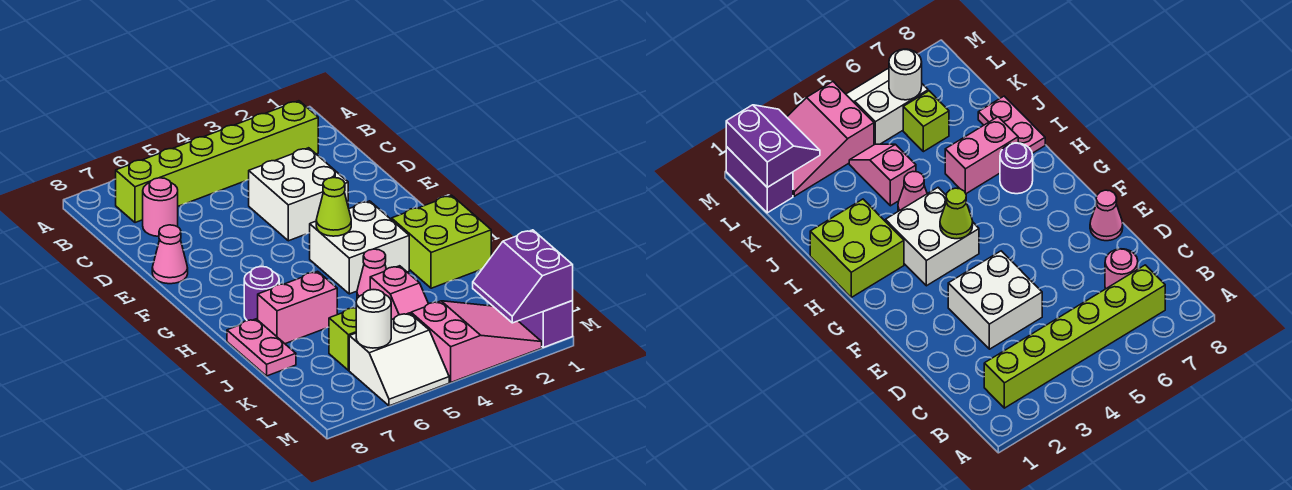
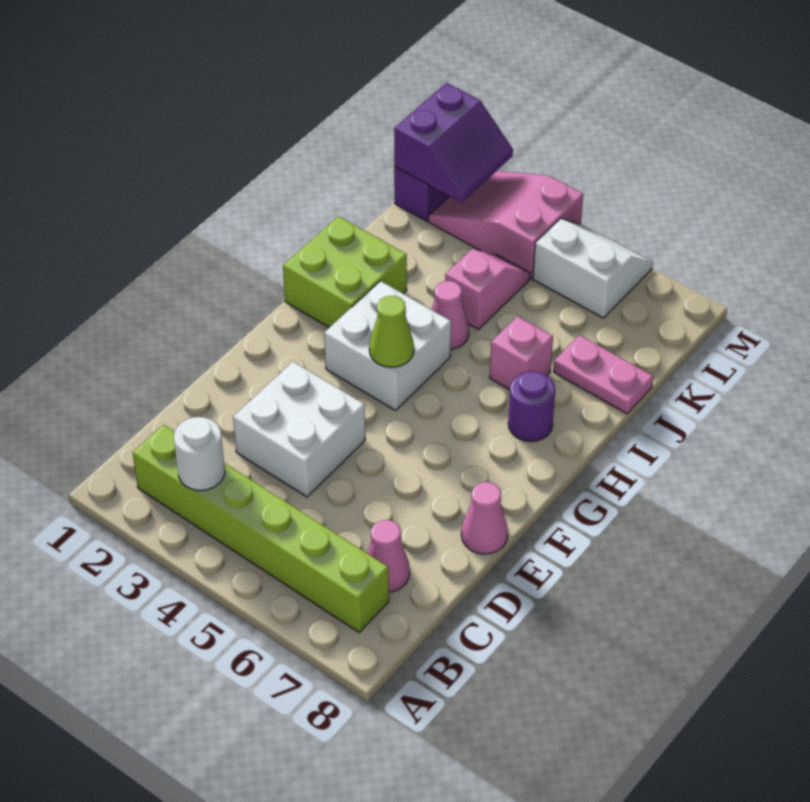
pink 1x1 round brick [143,178,178,236] -> pink 1x1 cone [367,520,410,592]
pink 1x2 brick [258,271,337,344] -> pink 1x1 brick [490,316,553,390]
pink 1x2 plate [227,319,296,376] -> pink 1x2 plate turned to [553,335,653,414]
lime 1x1 brick [329,308,356,370] -> none
white 1x1 round brick [356,290,391,348] -> white 1x1 round brick moved to [174,417,225,491]

